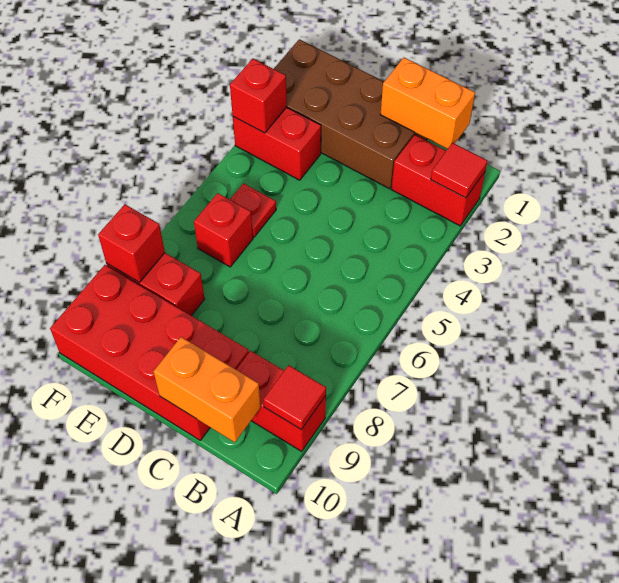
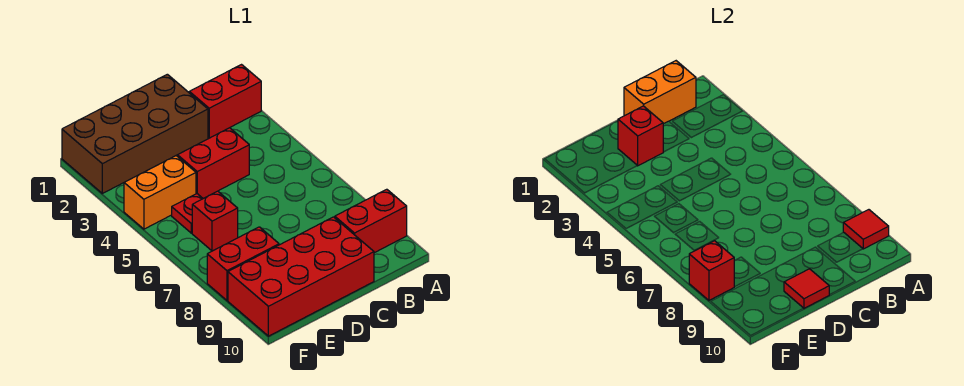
red 1x1 tile [431,143,488,198] -> red 1x1 tile moved to [784,269,829,308]
orange 1x2 brick [154,337,261,442] -> orange 1x2 brick moved to [124,156,196,229]
red 1x2 brick [233,107,321,180] -> red 1x2 brick moved to [178,128,249,198]
red 1x1 brick [230,59,287,133] -> red 1x1 brick moved to [618,106,663,166]

